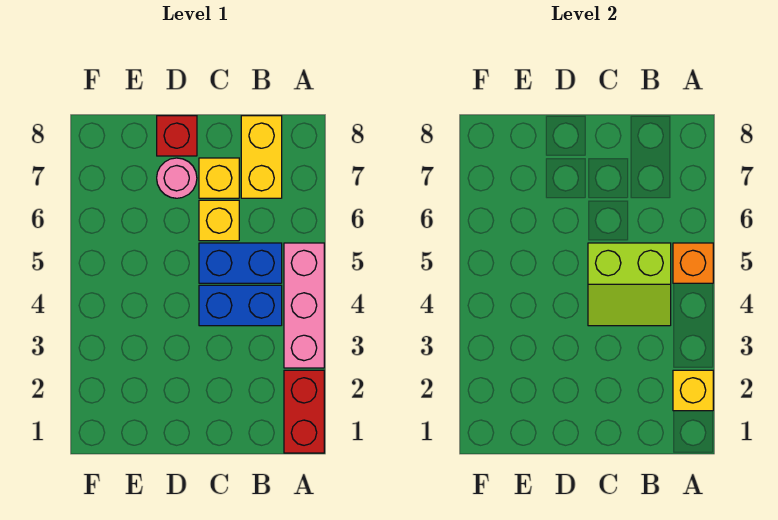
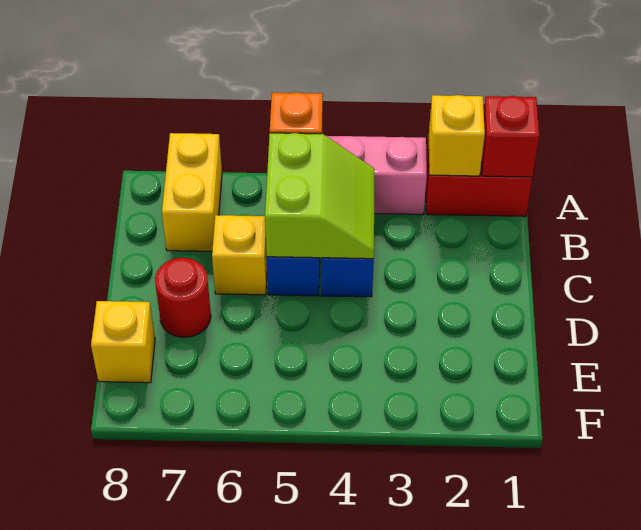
yellow 1x2 brick [241,116,282,198] -> yellow 1x2 brick turned to [162,133,222,251]
yellow 1x1 brick [199,158,239,198] -> yellow 1x1 brick moved to [91,301,155,383]
pink 1x1 round brick [157,158,197,198] -> red 1x1 round brick [155,258,211,337]
red 1x1 brick [157,116,197,156] -> red 1x1 brick moved to [482,96,539,177]

